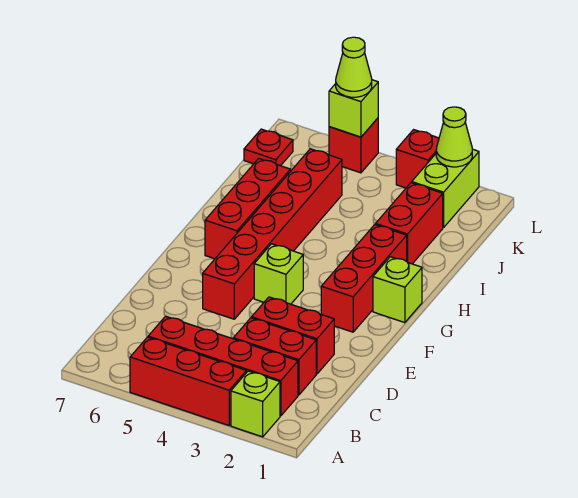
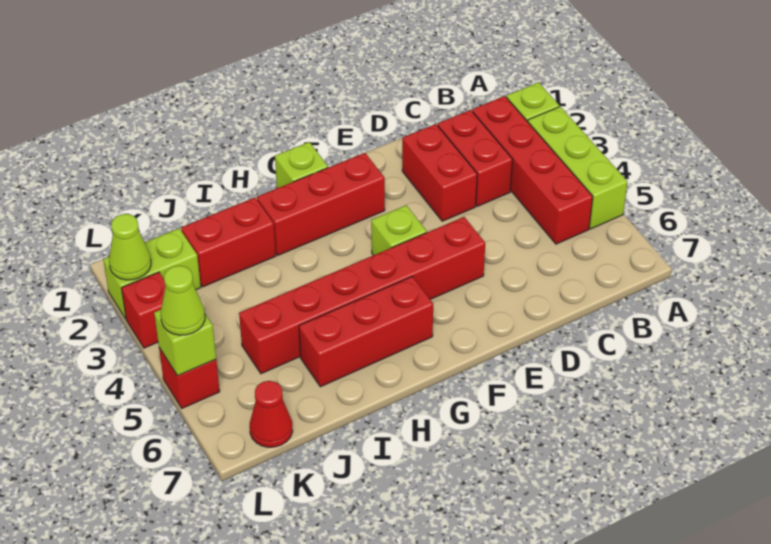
red 1x3 brick [130,337,246,425] -> lime 1x3 brick [528,107,628,229]
red 1x1 plate [244,129,293,166] -> red 1x1 cone [250,381,293,447]

